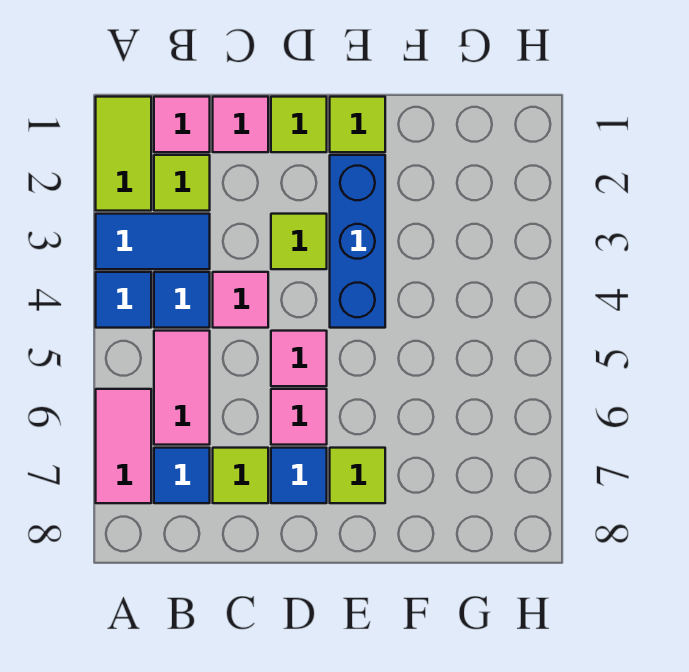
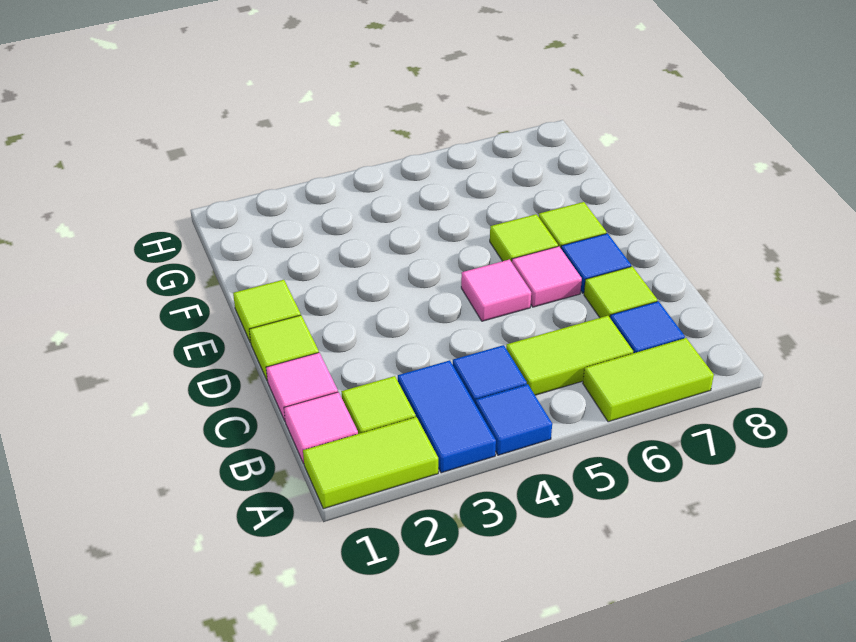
pink 1x2 tile [96,389,151,503] -> lime 1x2 tile [583,338,714,422]
pink 1x2 tile [154,331,210,445] -> lime 1x2 tile [506,316,633,395]
pink 1x1 tile [213,272,268,328] -> none
lime 1x1 tile [271,214,327,269] -> lime 1x1 tile moved to [490,214,558,262]
blue 1x3 brick [330,155,385,328] -> none

